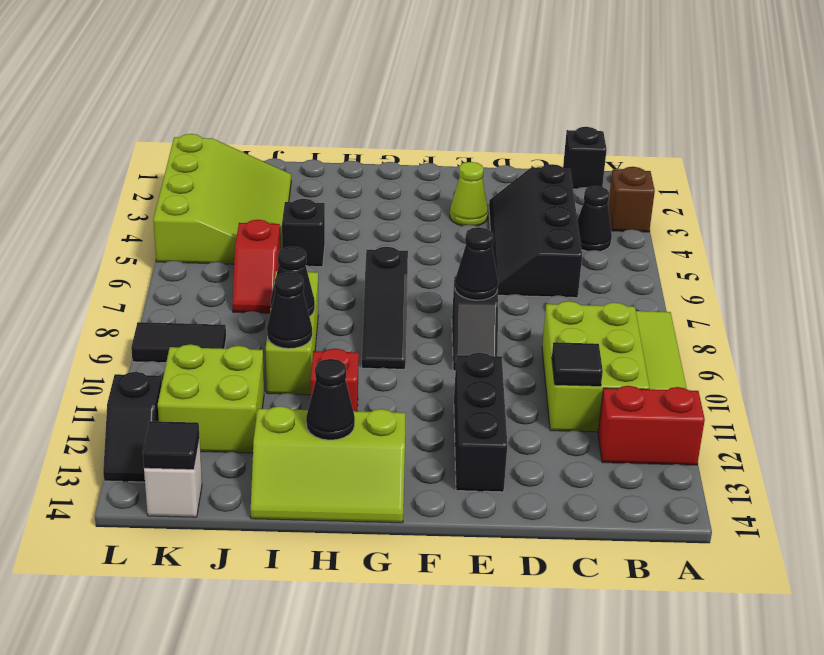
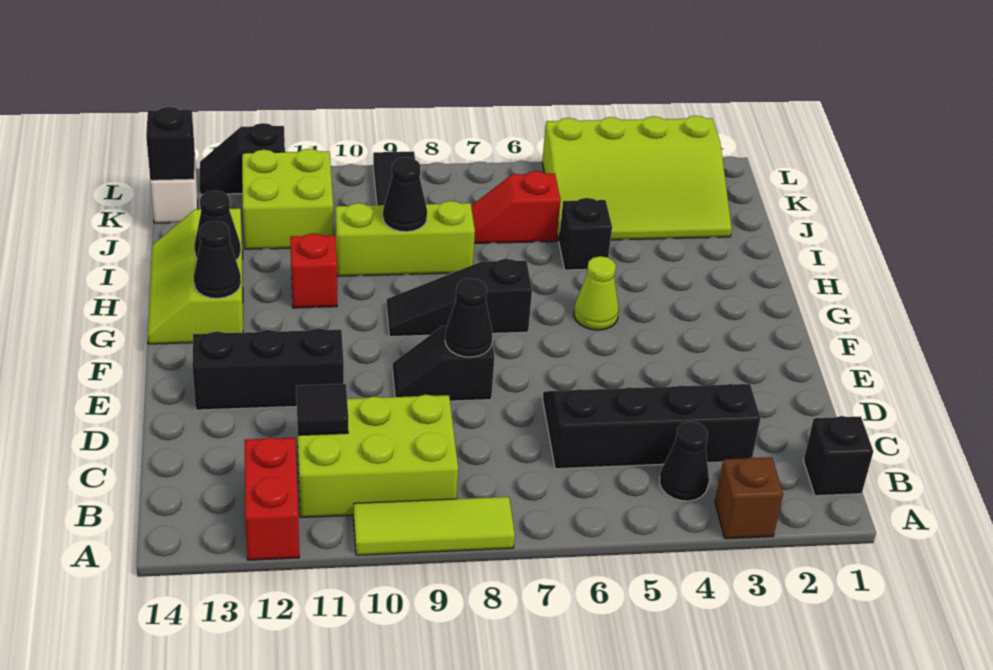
lime 1x1 cone [450,162,488,226] -> lime 1x1 cone moved to [574,256,619,330]
black 1x1 cone [267,272,312,349] -> black 1x1 cone moved to [194,221,241,298]
black 1x1 tile [143,421,200,470] -> black 1x1 brick [146,107,195,180]

